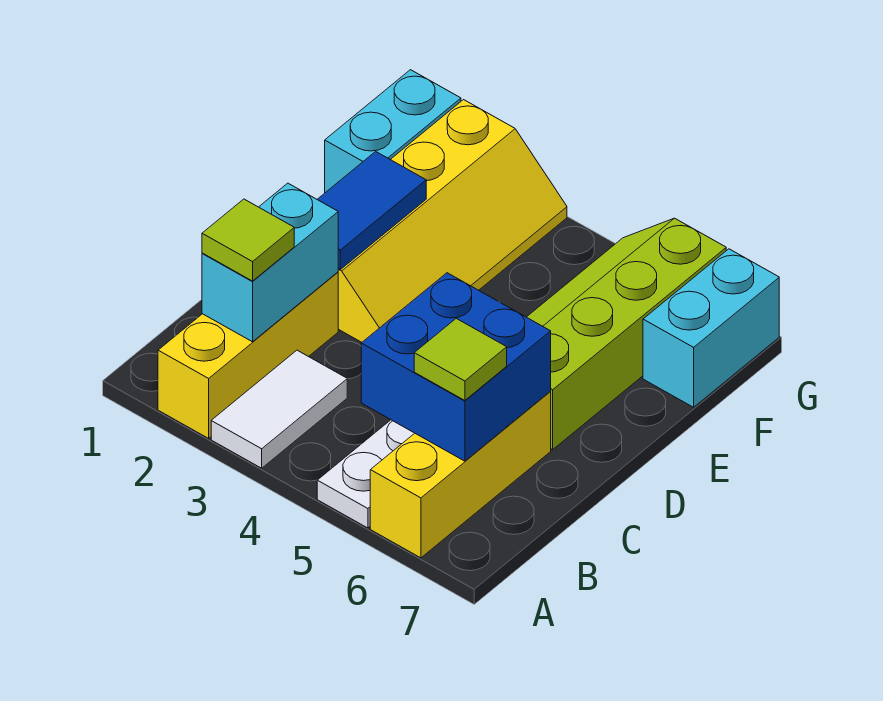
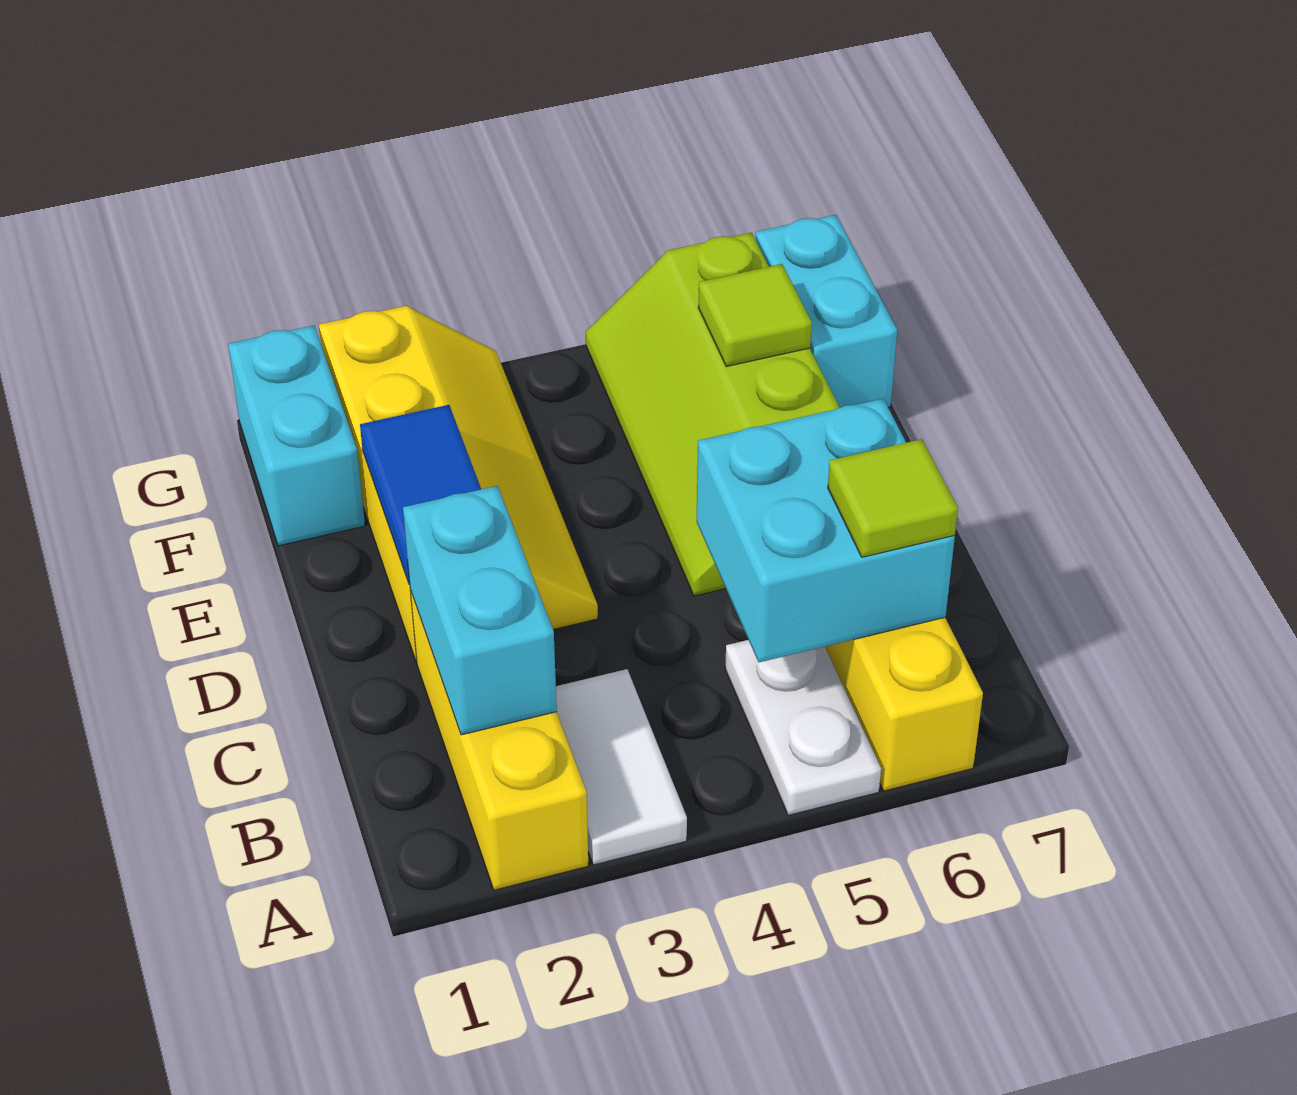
lime 1x1 tile [202,199,294,281] -> lime 1x1 tile moved to [698,264,812,367]
blue 2x2 brick [361,273,551,461] -> cyan 2x2 brick [697,399,955,662]

